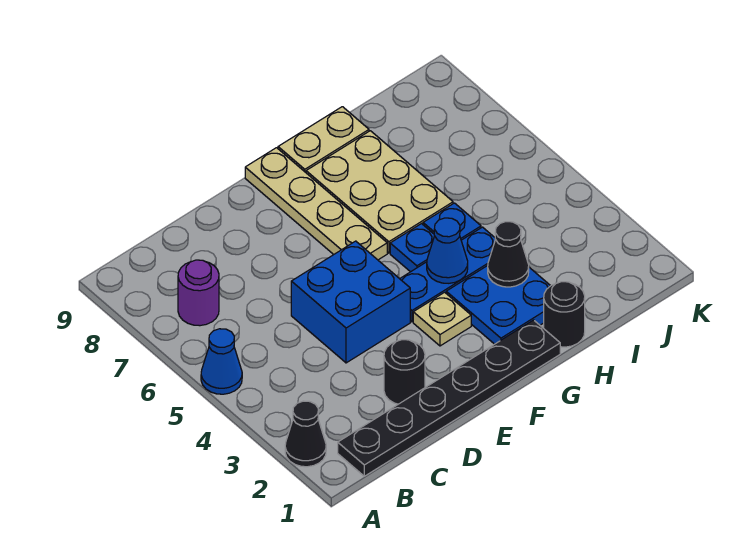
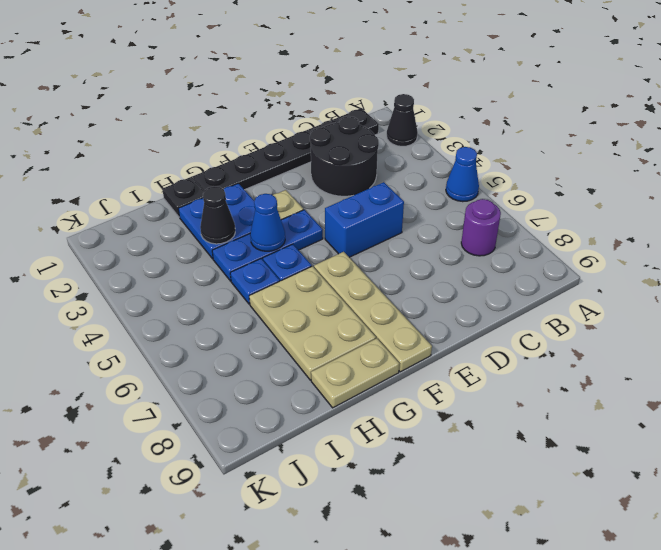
black 1x1 round brick [384,340,425,404] -> black 2x2 round brick [310,116,379,196]
blue 2x2 brick [291,241,410,363] -> blue 1x2 brick [325,182,404,257]
black 1x1 round brick [544,282,585,347] -> black 1x1 plate [162,177,204,217]

